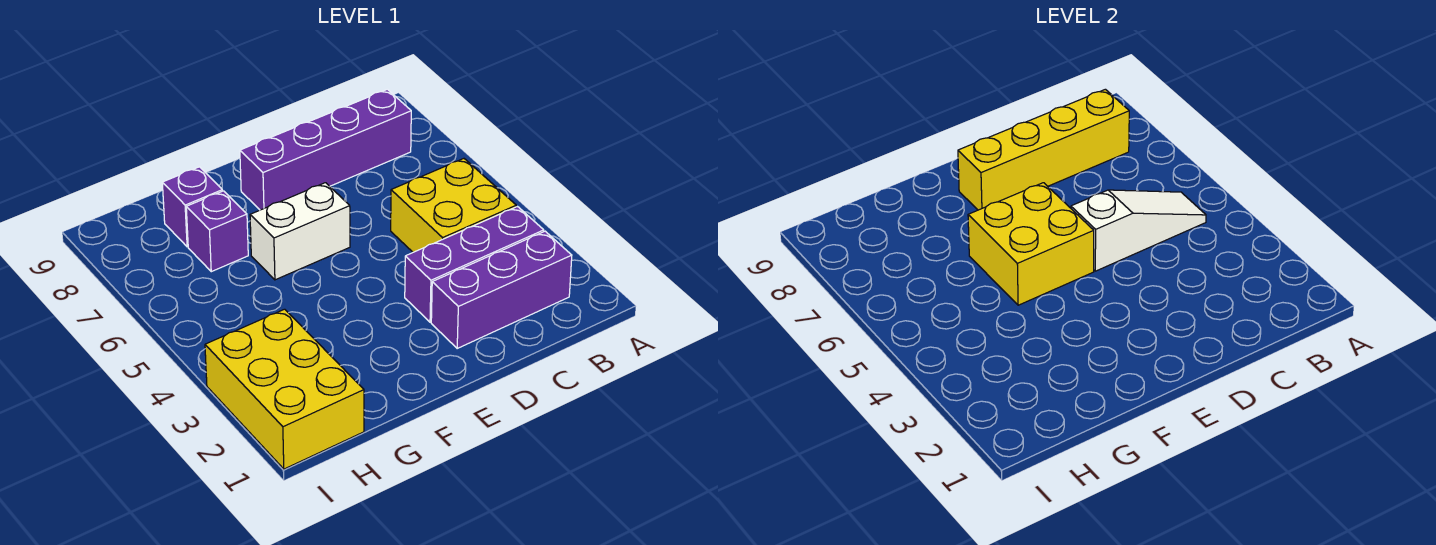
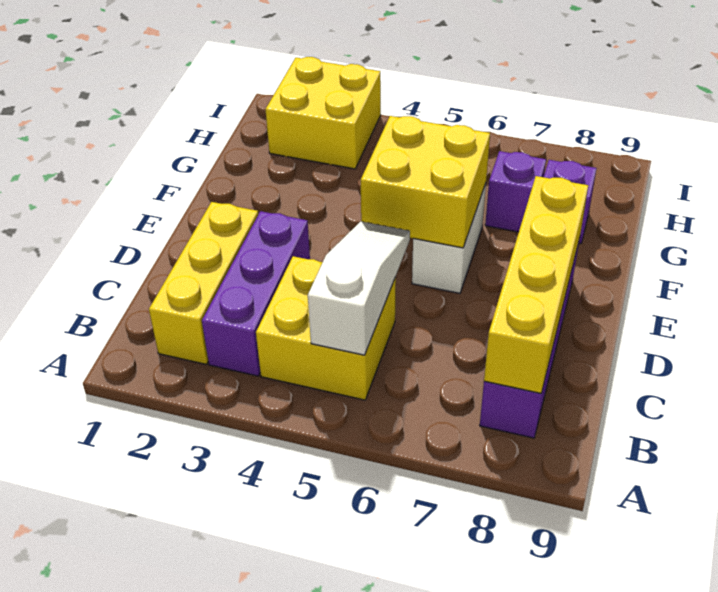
purple 1x3 brick [431,231,572,348] -> yellow 1x3 brick [149,202,258,364]
white 1x3 slope [1071,190,1206,271] -> white 1x3 slope turned to [308,221,410,355]
yellow 2x3 brick [205,309,364,469] -> yellow 2x2 brick [265,57,381,169]

